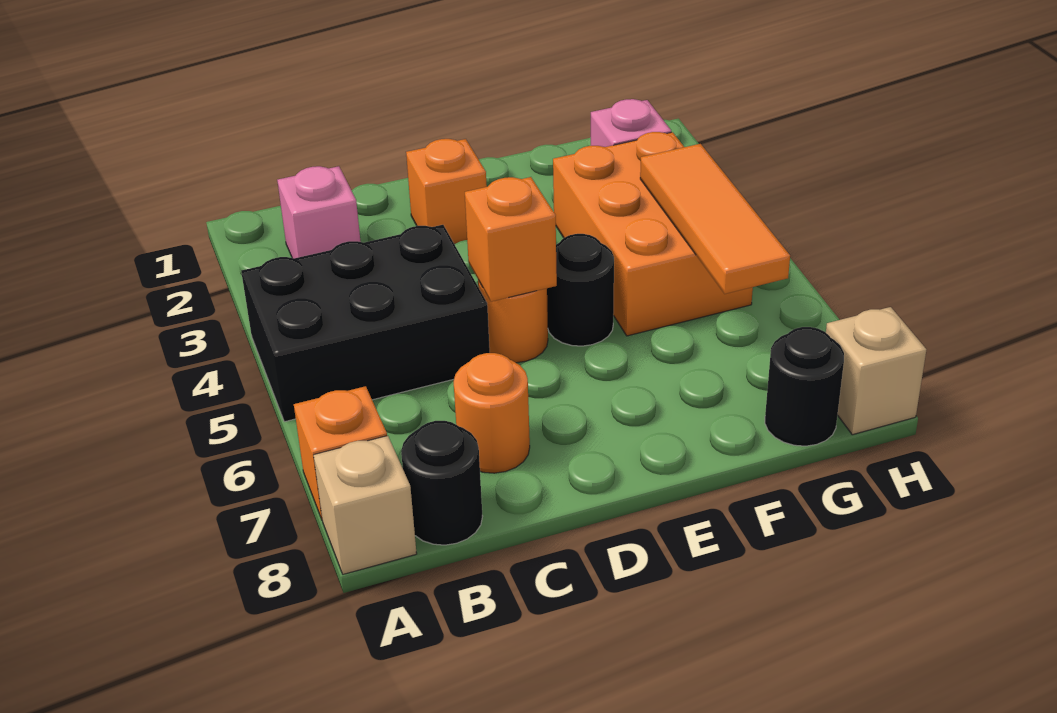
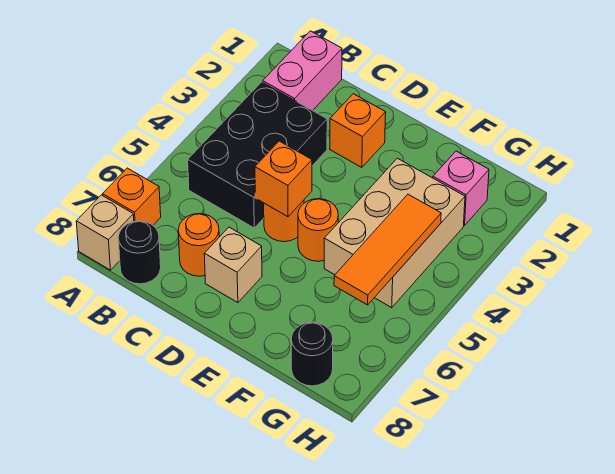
black 2x3 brick [241,225,490,422] -> black 2x3 brick turned to [188,82,327,228]
pink 1x1 brick [277,166,361,258] -> pink 1x2 brick [263,31,342,111]
black 1x1 round brick [547,234,614,346] -> orange 1x1 round brick [298,199,338,261]
orange 2x3 brick [553,132,753,336] -> tan 2x3 brick [324,158,465,308]
tan 1x1 brick [826,307,927,435] -> tan 1x1 brick moved to [204,227,262,303]

